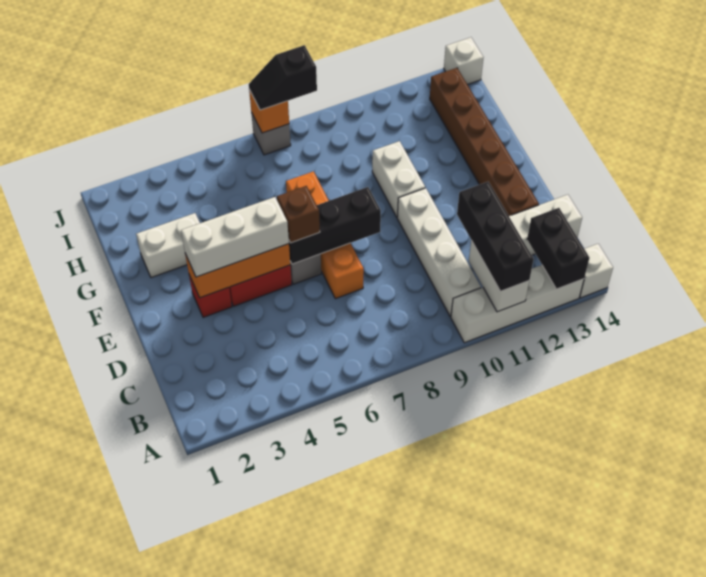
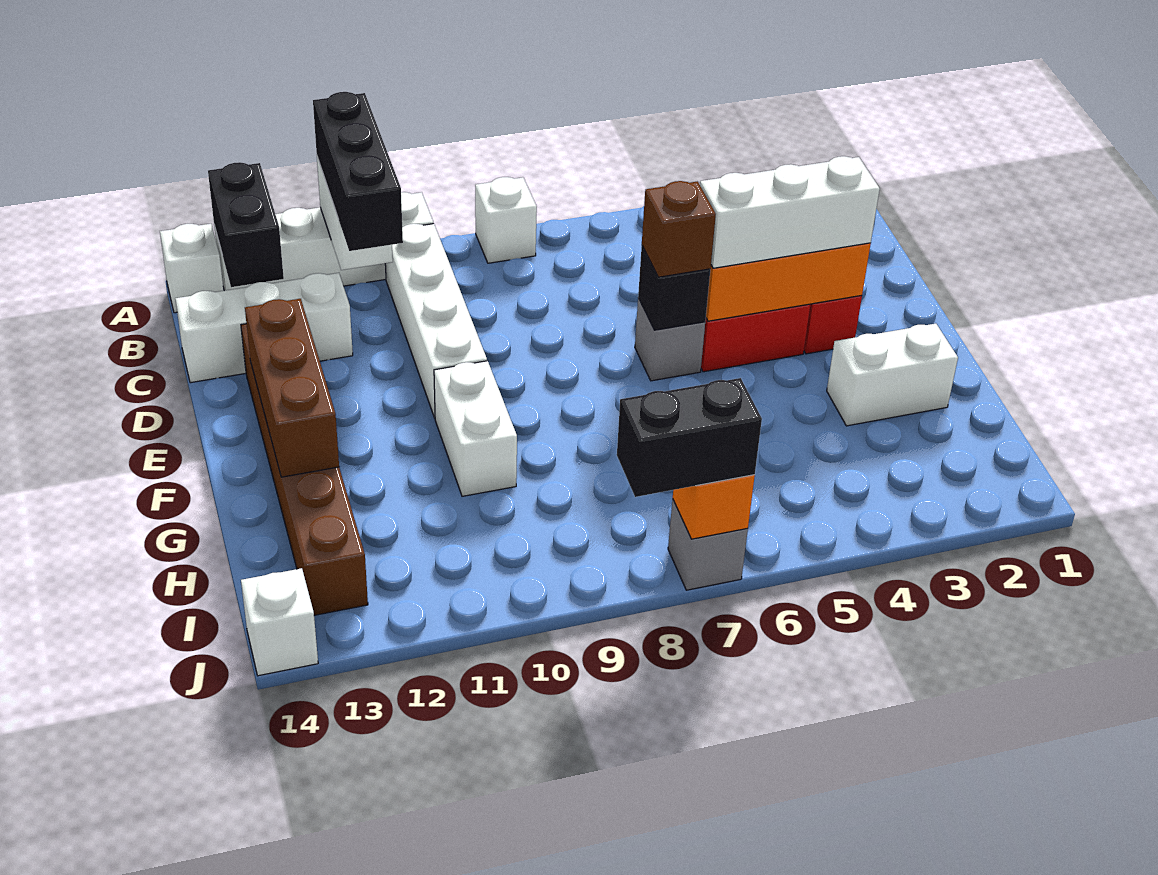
none -> white 1x1 brick [475,177,537,263]
orange 1x4 brick [286,171,364,299] -> none
black 1x3 brick [289,187,381,264] -> black 1x1 brick [638,246,710,330]
none -> brown 1x3 brick [245,299,339,477]
black 1x2 slope [249,45,317,110] -> black 1x2 brick [617,378,762,497]

